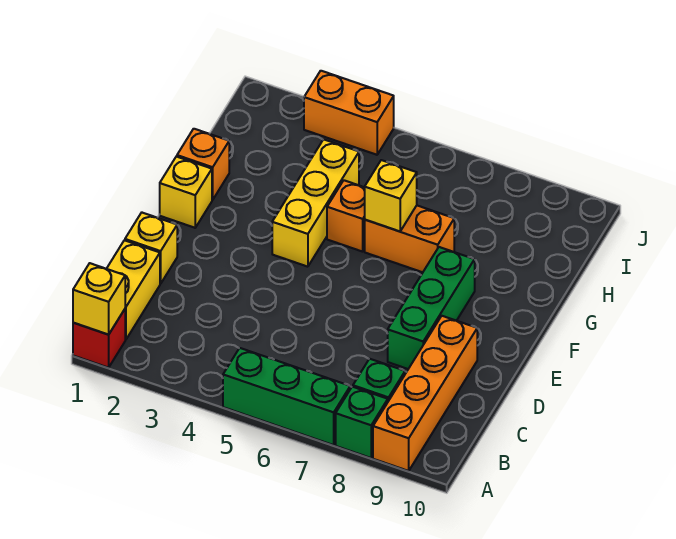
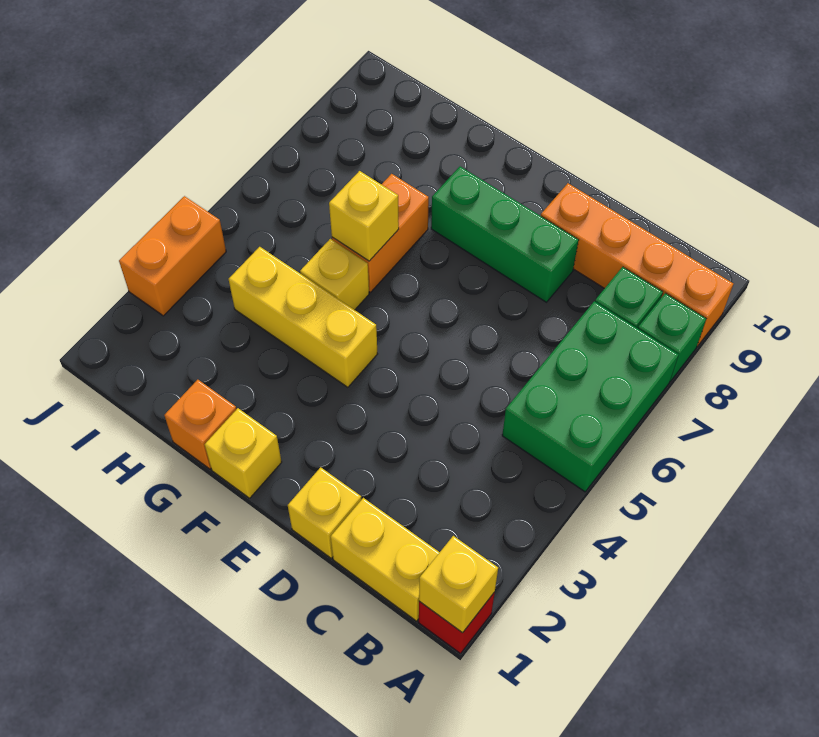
green 1x3 brick [223,348,350,445] -> green 2x3 brick [502,301,678,492]
orange 1x1 brick [327,180,365,252] -> yellow 1x1 brick [300,239,369,310]

